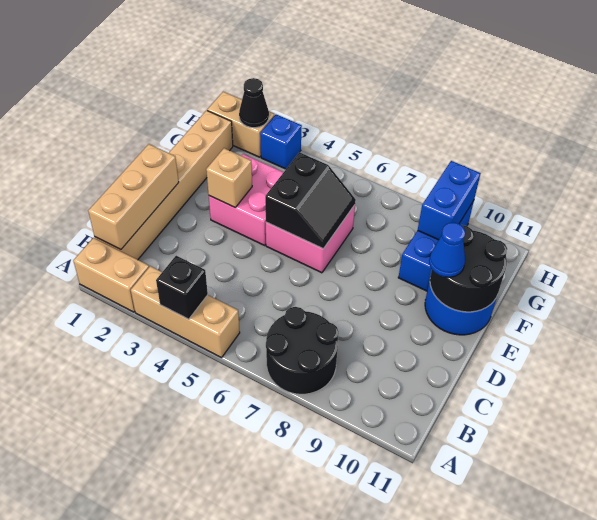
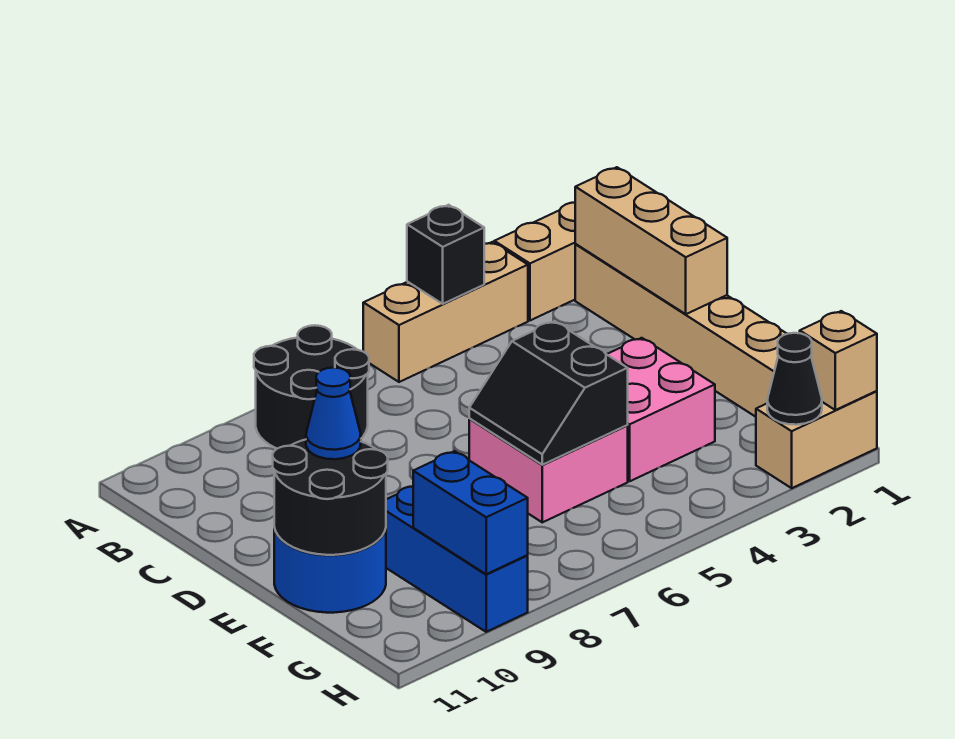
tan 1x1 brick [206,148,252,208] -> tan 1x1 brick moved to [800,311,877,410]
blue 1x1 brick [260,114,302,169] -> none

